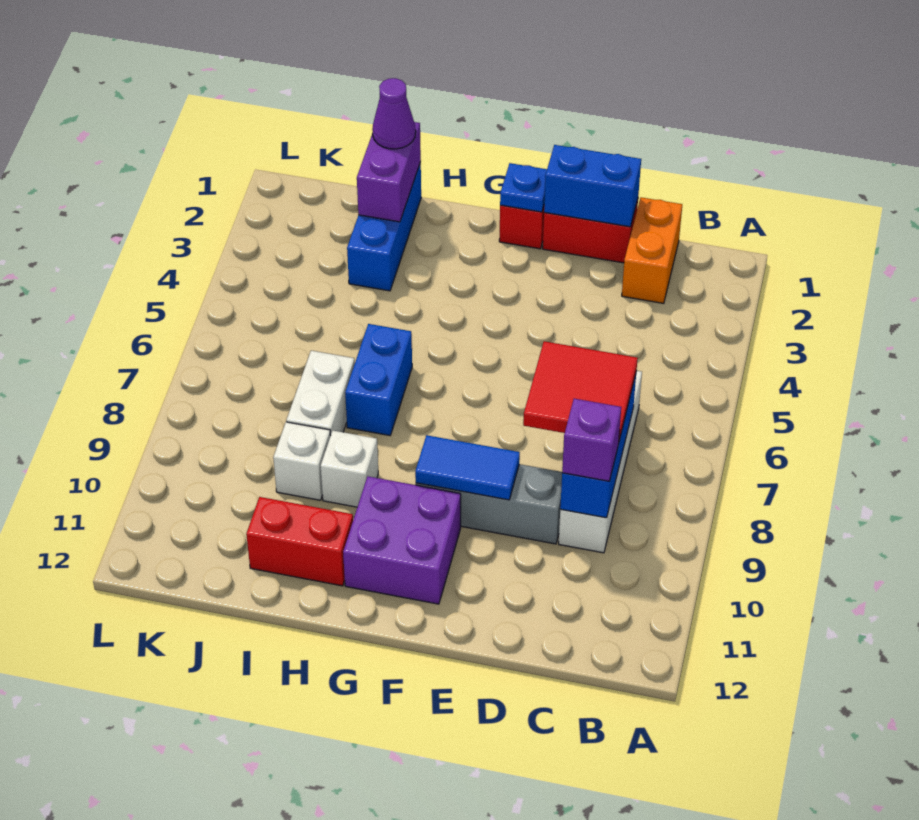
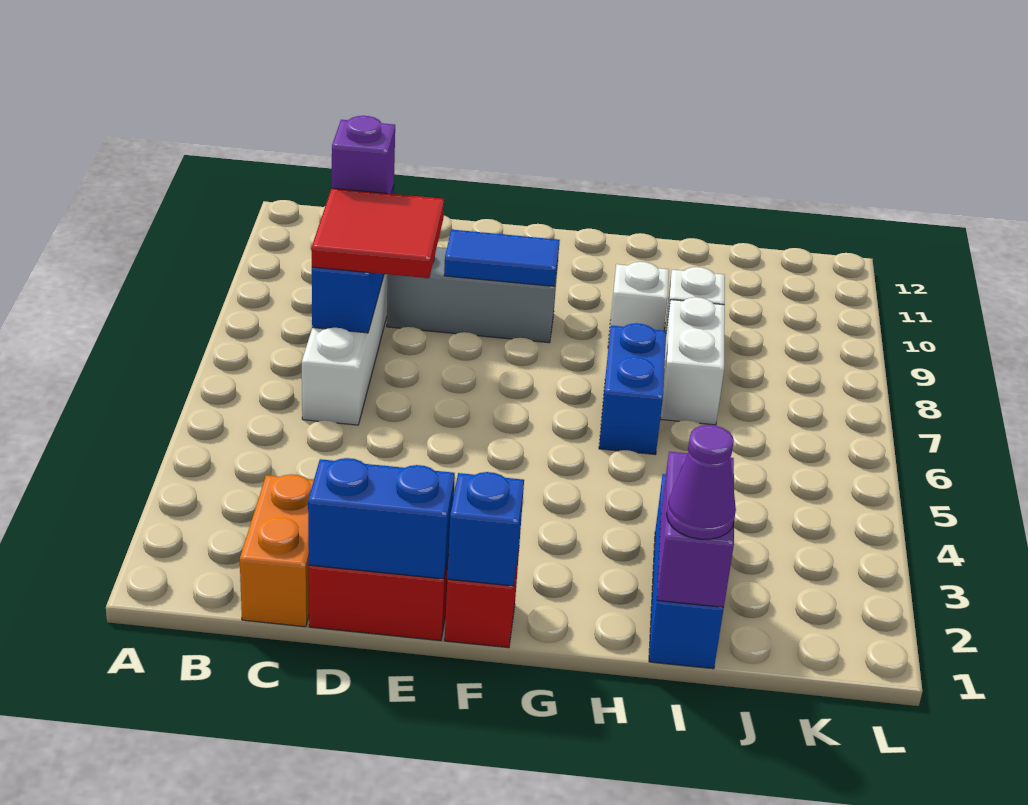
blue 1x1 plate [500,163,547,212] -> blue 1x1 brick [447,472,524,586]
purple 2x2 brick [343,476,461,604] -> none
red 1x2 brick [246,497,353,586] -> none

